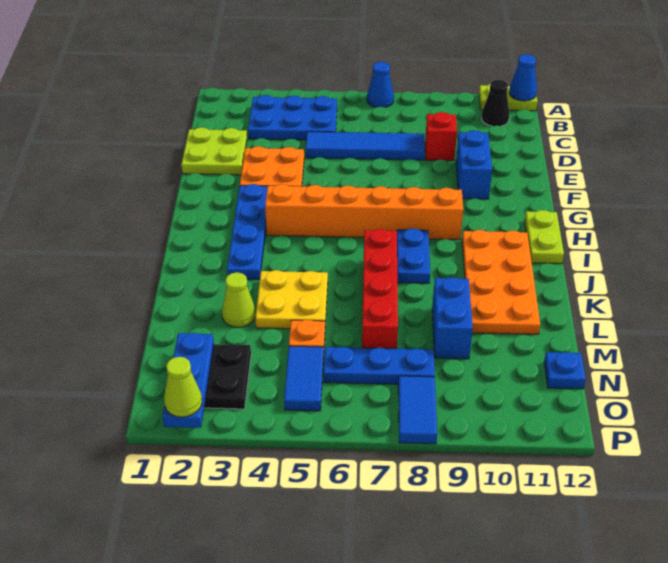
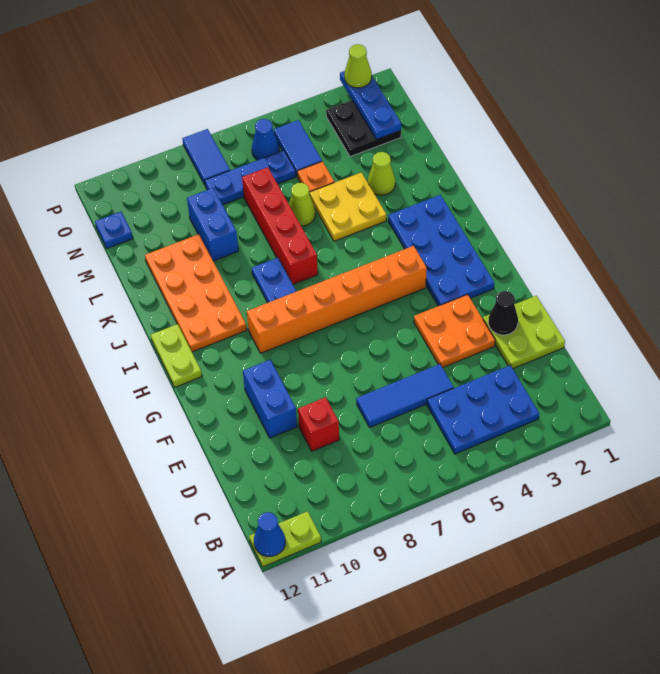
blue 1x1 cone [367,62,394,107] -> blue 1x1 cone moved to [252,119,279,160]
black 1x1 cone [482,80,509,126] -> black 1x1 cone moved to [488,291,518,335]
blue 1x4 tile [306,132,425,160] -> blue 1x3 tile [356,364,454,428]
blue 1x4 plate [227,184,267,280] -> blue 2x4 plate [388,195,494,306]
none -> lime 1x1 cone [289,183,315,226]

